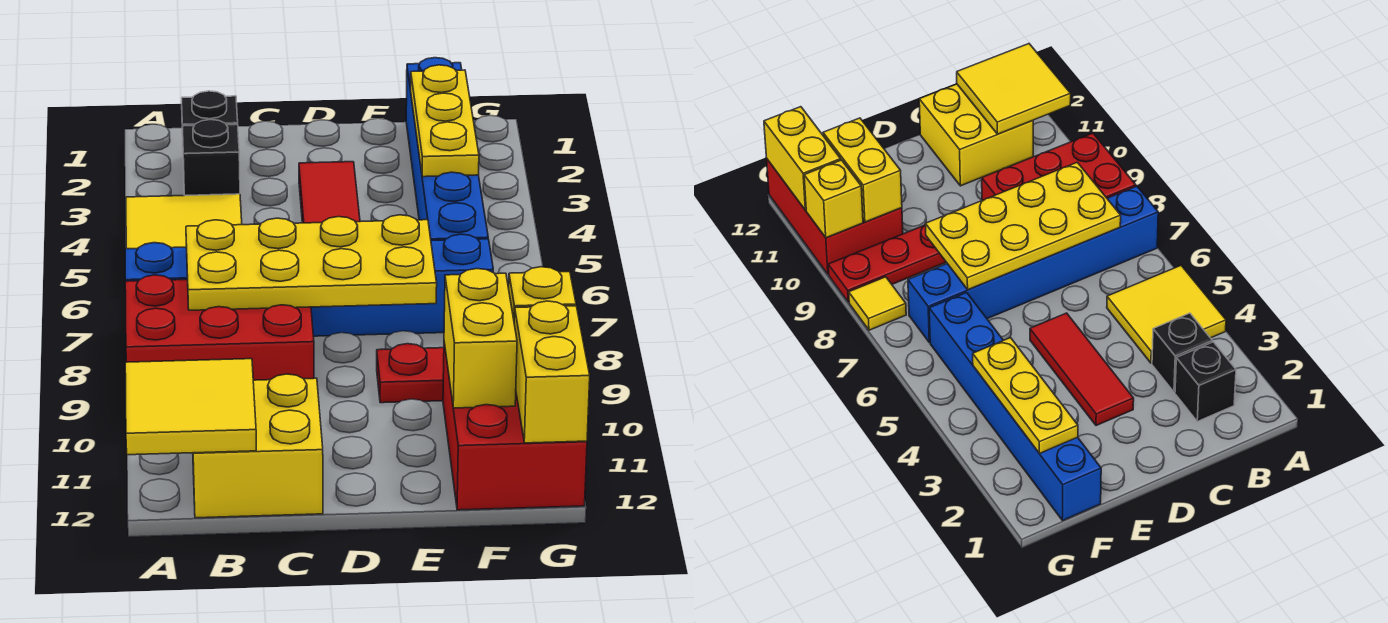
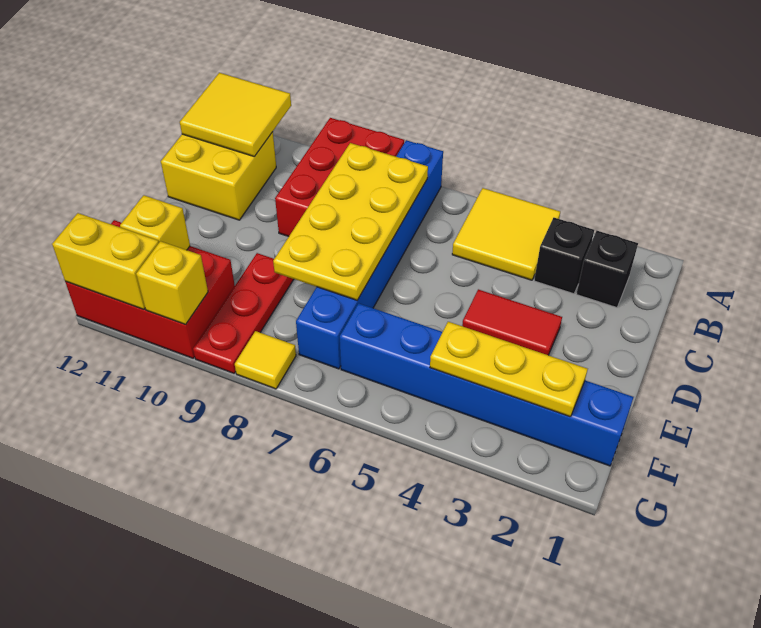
red 1x3 tile [299,162,360,223] -> red 1x2 tile [462,289,562,355]
yellow 1x2 brick [444,269,517,408] -> yellow 1x1 brick [120,195,190,250]

